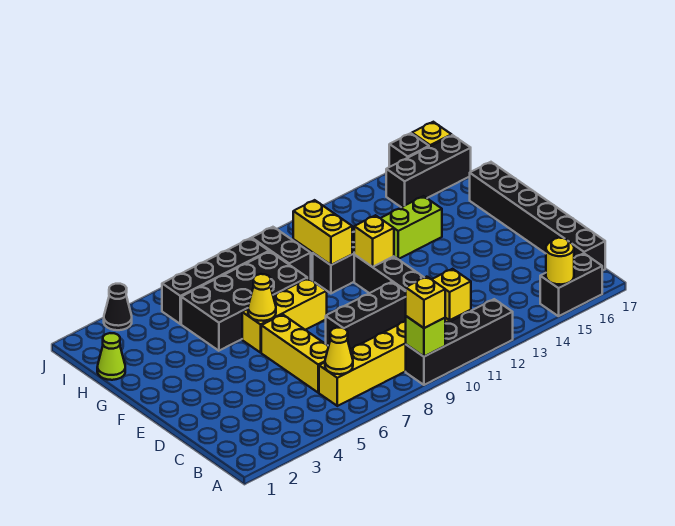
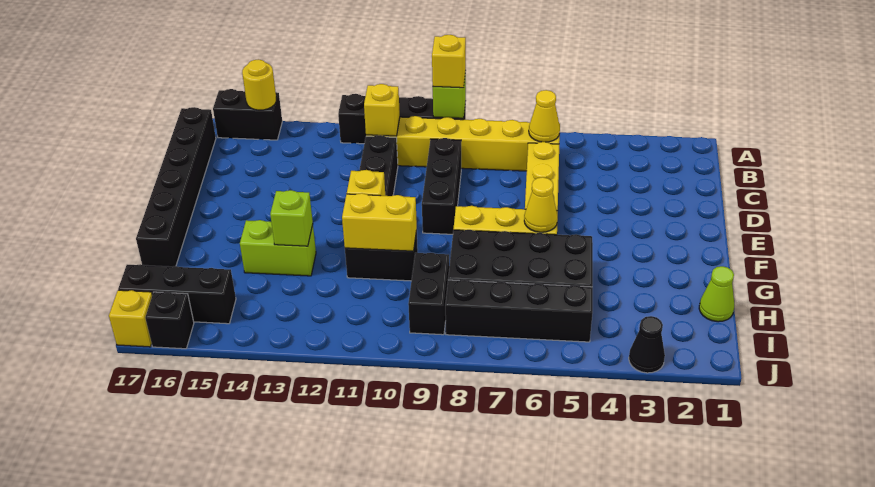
black 1x3 brick [326,282,406,349] -> black 1x3 brick turned to [422,138,461,234]
yellow 1x2 brick [293,200,352,265] -> yellow 1x2 brick turned to [342,193,417,251]
none -> lime 1x1 brick [270,190,313,246]

